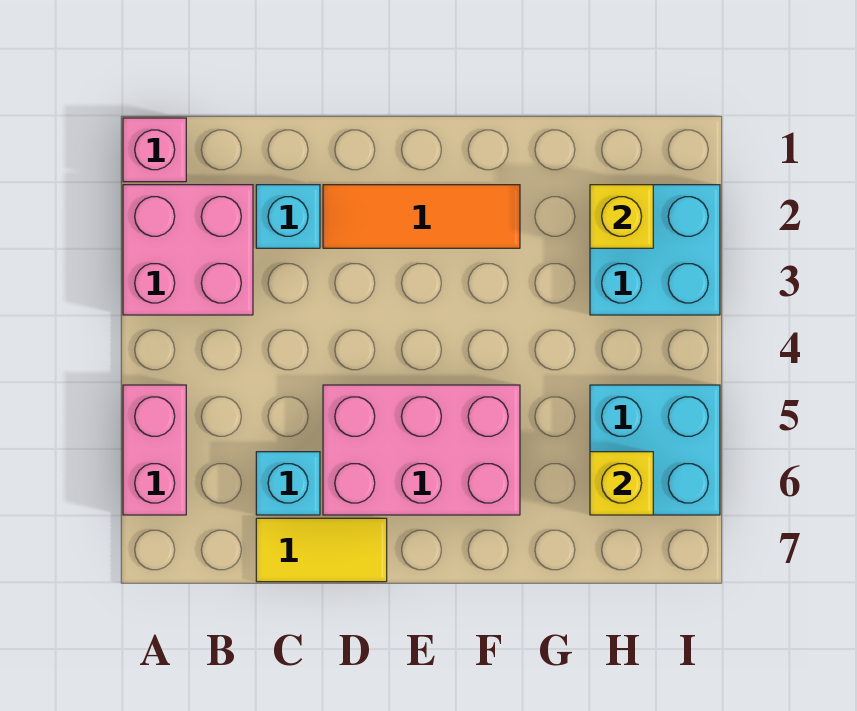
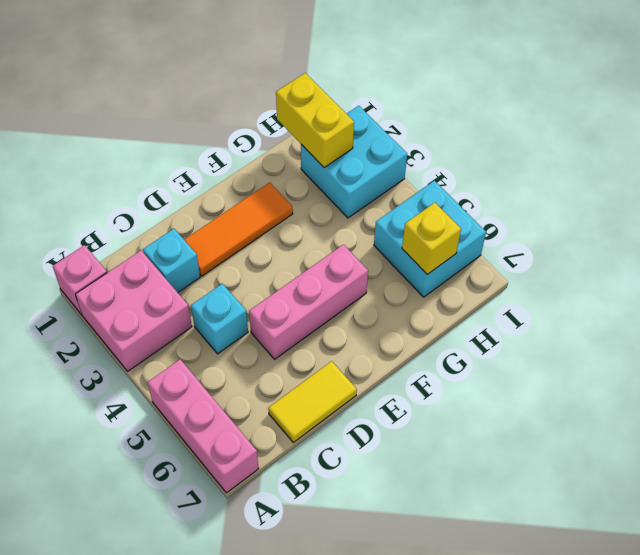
pink 1x2 brick [123,385,186,515] -> pink 1x3 brick [148,359,259,493]
cyan 1x1 brick [256,452,320,515] -> cyan 1x1 brick moved to [191,284,248,354]
pink 2x3 brick [323,385,520,515] -> pink 1x3 brick [249,245,368,359]
yellow 1x1 brick [590,185,653,248] -> yellow 1x2 brick [276,73,354,168]

